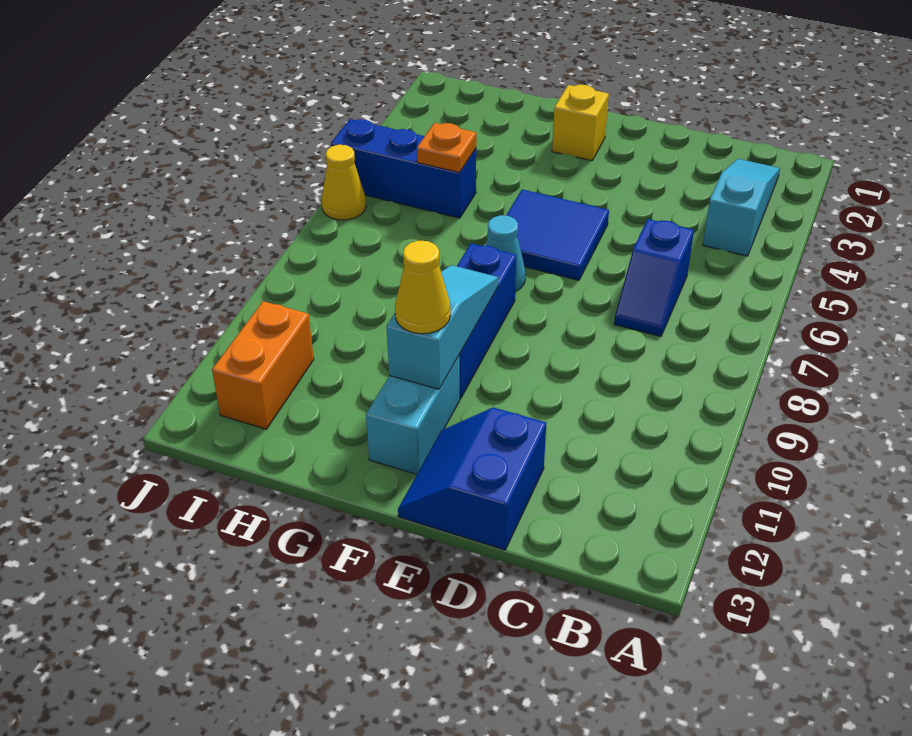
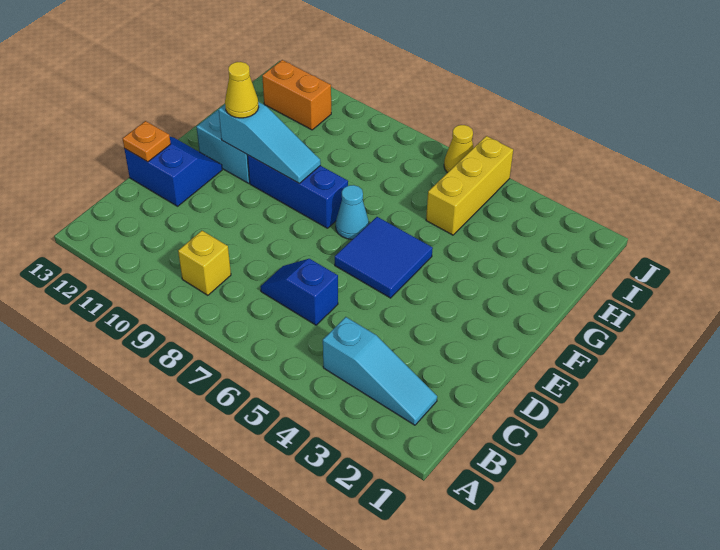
yellow 1x1 brick [552,85,609,161] -> yellow 1x1 brick moved to [178,231,231,295]
blue 1x3 brick [331,119,476,218] -> yellow 1x3 brick [426,136,513,235]
orange 1x1 plate [417,123,476,172] -> orange 1x1 plate moved to [123,121,171,162]

